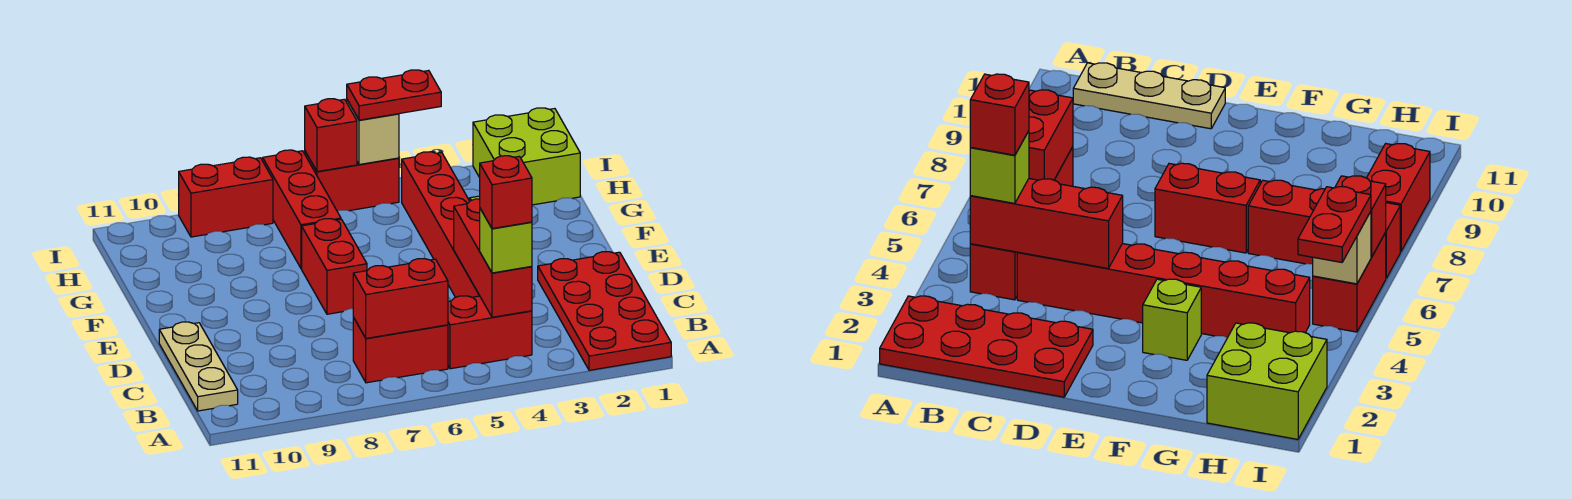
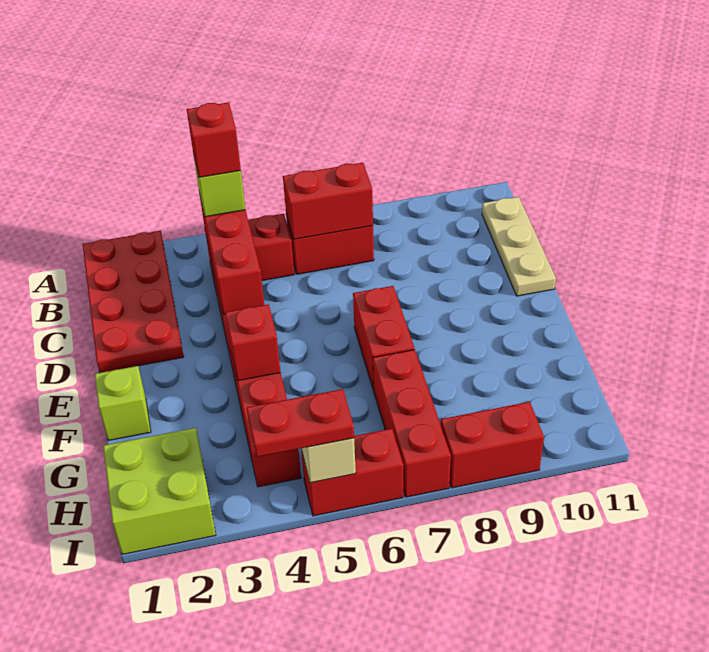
lime 1x1 brick [1143,279,1201,360] -> lime 1x1 brick moved to [95,366,151,441]
red 1x1 brick [305,99,357,172] -> red 1x1 brick moved to [225,304,281,381]

